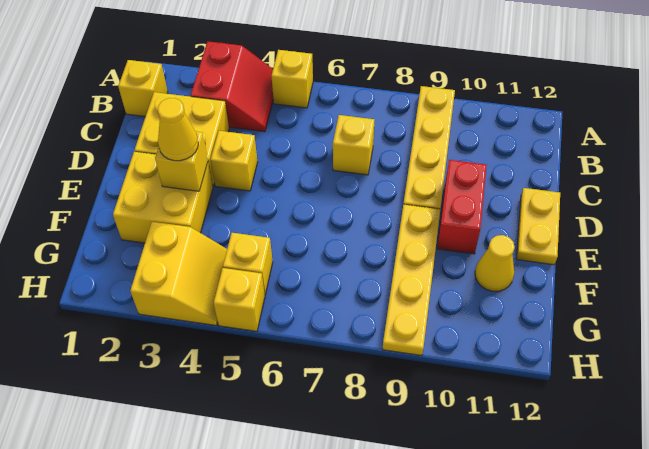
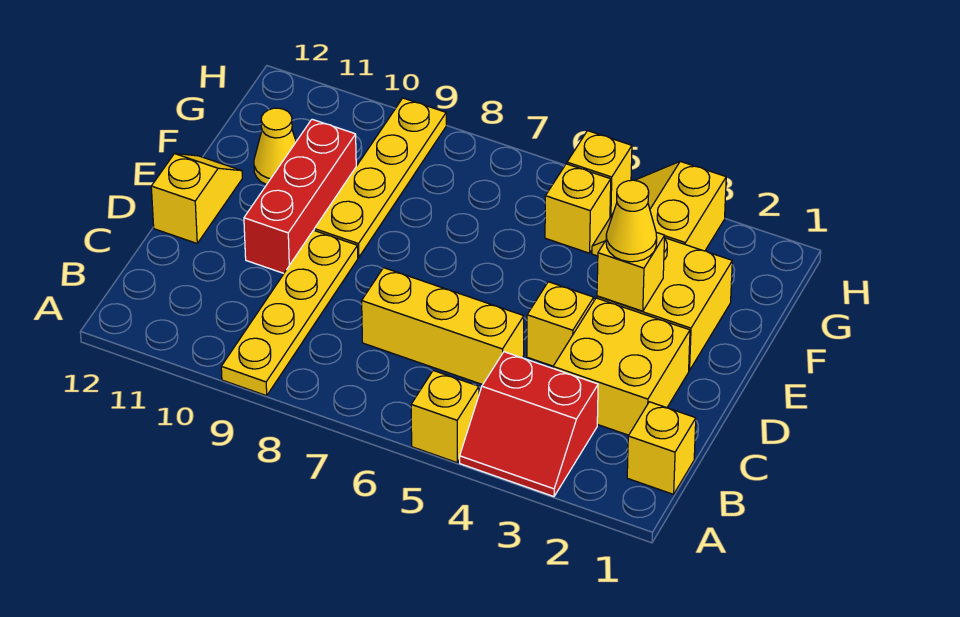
red 2x2 slope [191,41,273,132] -> red 2x2 slope turned to [460,352,598,497]
yellow 1x1 brick [333,115,374,175] -> yellow 1x3 brick [362,268,524,385]
red 1x2 brick [437,160,487,254] -> red 1x3 brick [244,119,356,273]
yellow 1x2 plate [517,188,560,265] -> yellow 1x2 slope [151,154,242,243]

